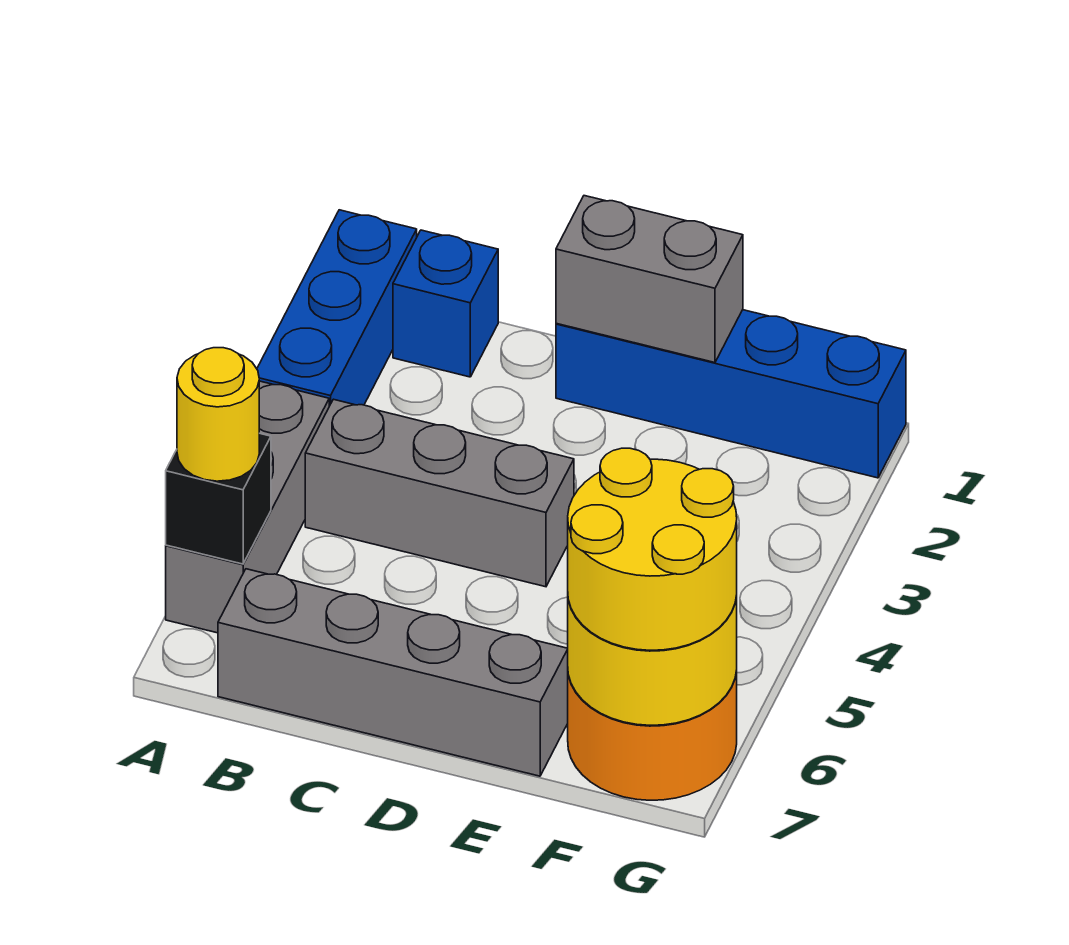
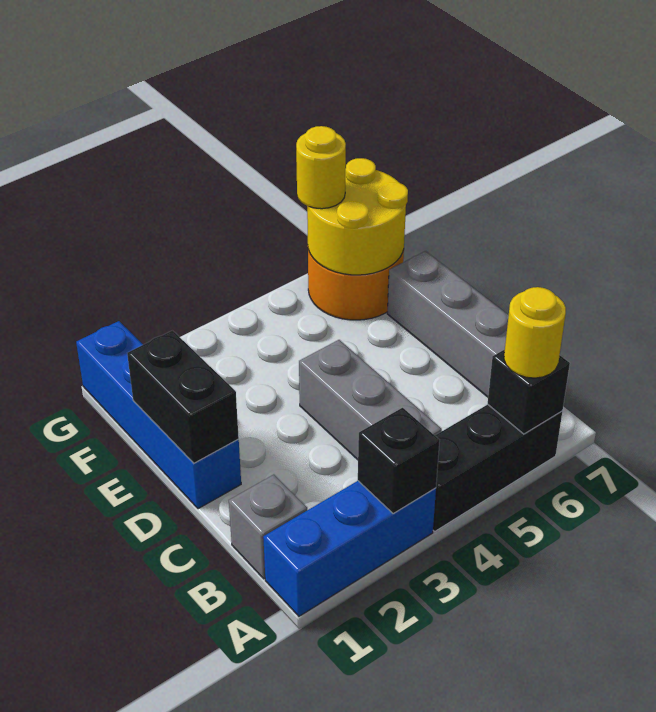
none -> black 1x1 brick [358,408,440,514]
grey 1x3 brick [166,381,329,633] -> black 1x3 brick [433,404,562,531]
blue 1x1 brick [393,230,498,377] -> grey 1x1 brick [229,475,307,579]
grey 1x2 brick [556,196,743,363] -> black 1x2 brick [127,330,239,463]
yellow 2x2 round brick [568,448,737,650] -> yellow 1x1 round brick [296,126,346,209]

